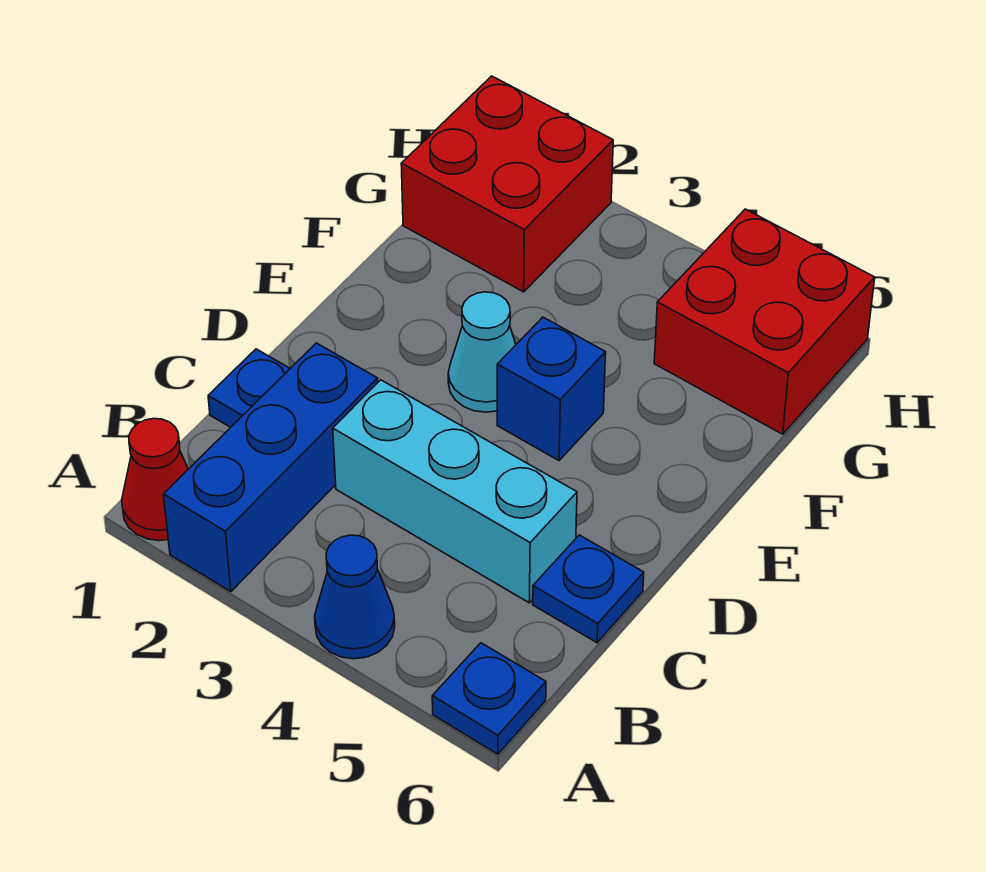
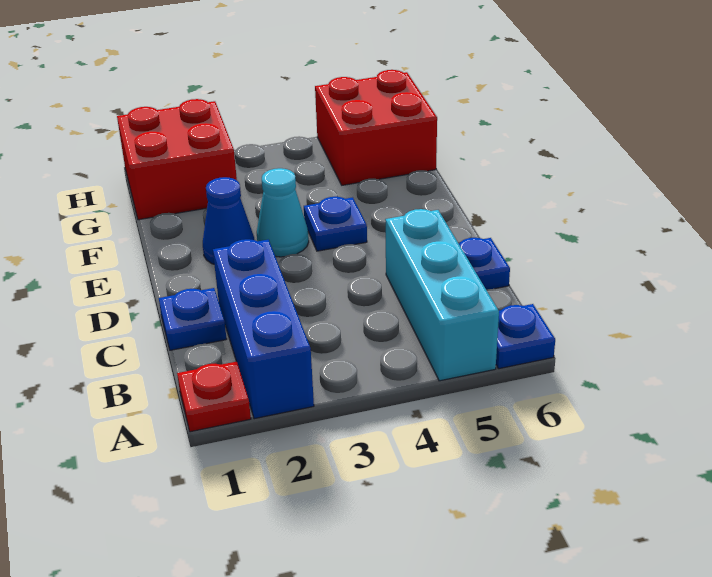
red 1x1 cone [122,418,188,541] -> red 1x1 plate [177,361,251,432]
blue 1x1 cone [315,535,395,659] -> blue 1x1 cone moved to [203,177,254,264]
cyan 1x3 brick [333,380,577,603] -> cyan 1x3 brick turned to [385,209,499,381]
blue 1x1 brick [497,317,606,461] -> blue 1x1 plate [304,197,367,251]

